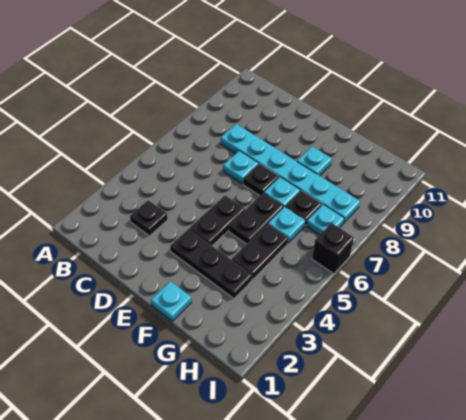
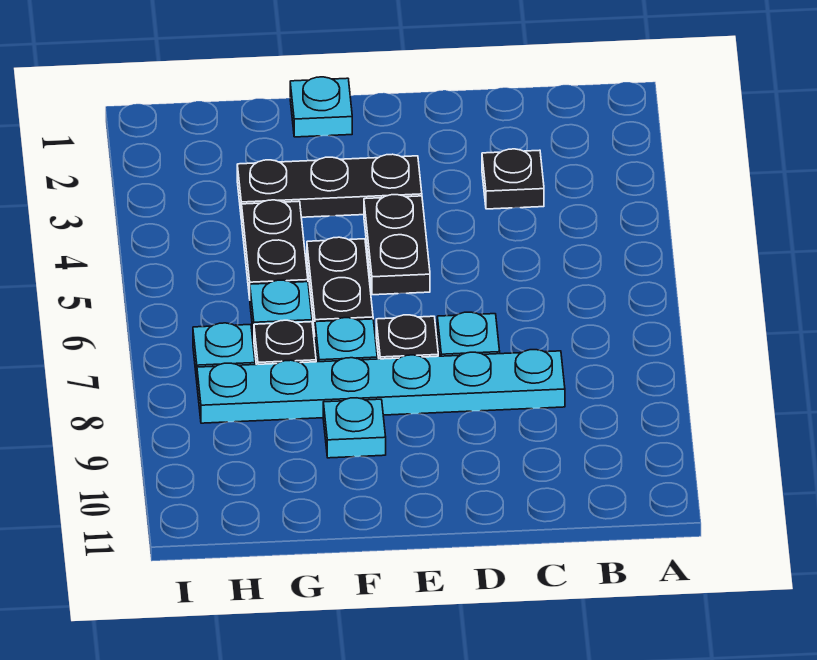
black 1x1 brick [312,223,354,274] -> none

